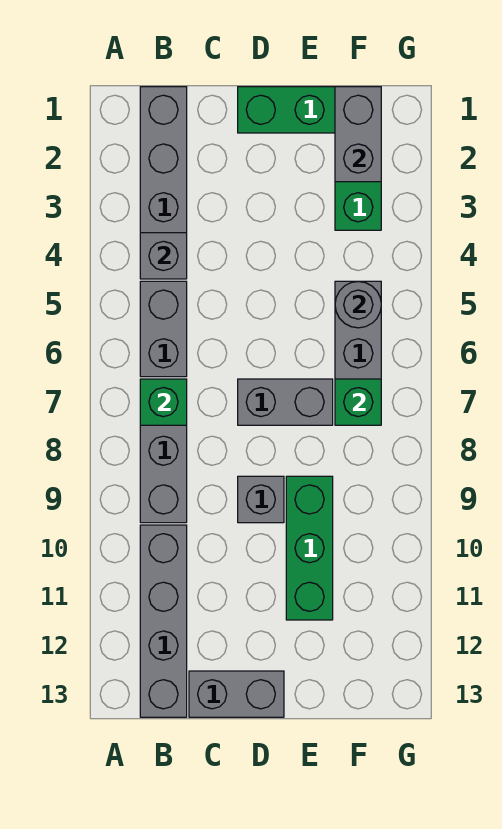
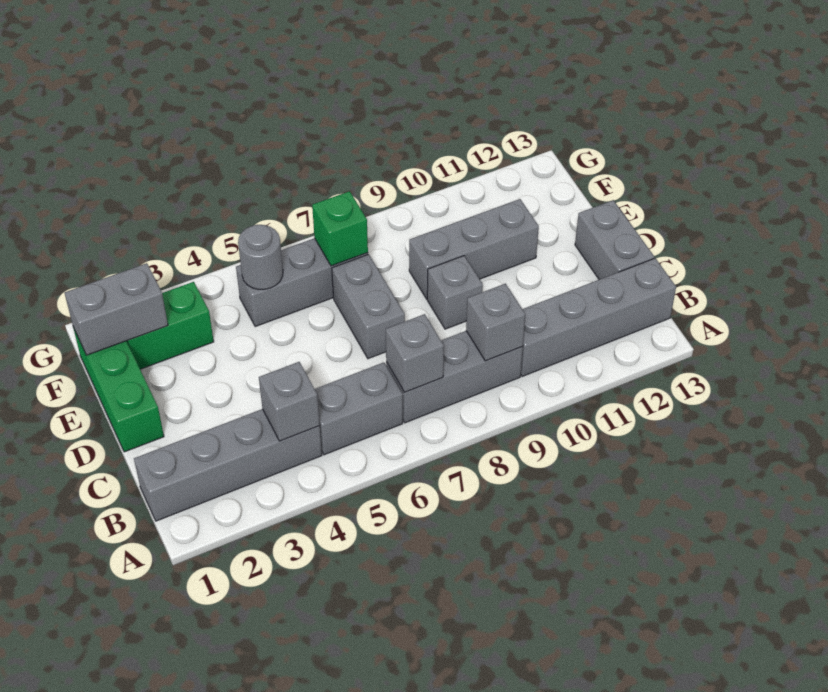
green 1x1 brick [140,379,187,425] -> grey 1x1 brick [386,314,444,392]
none -> grey 1x1 brick [466,284,525,361]
green 1x3 brick [286,476,333,620] -> grey 1x3 brick [409,199,539,299]

